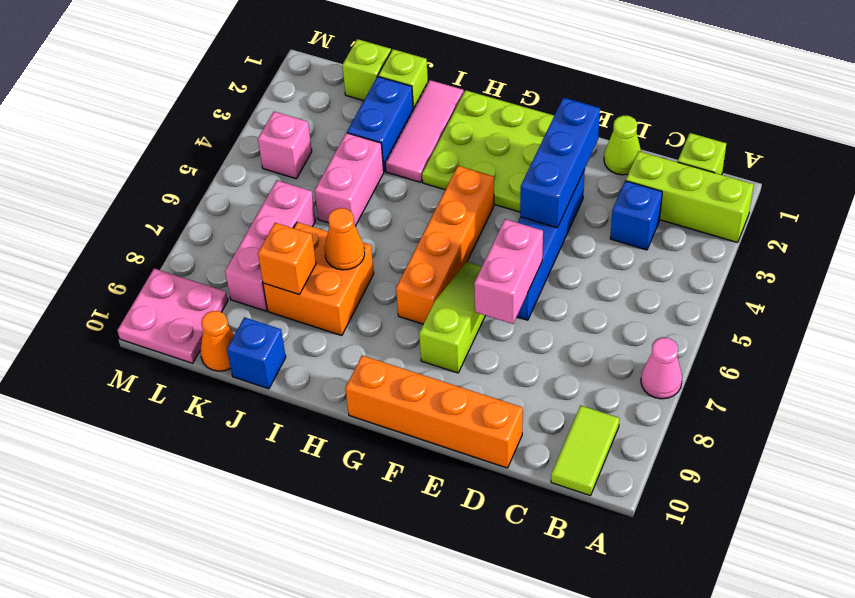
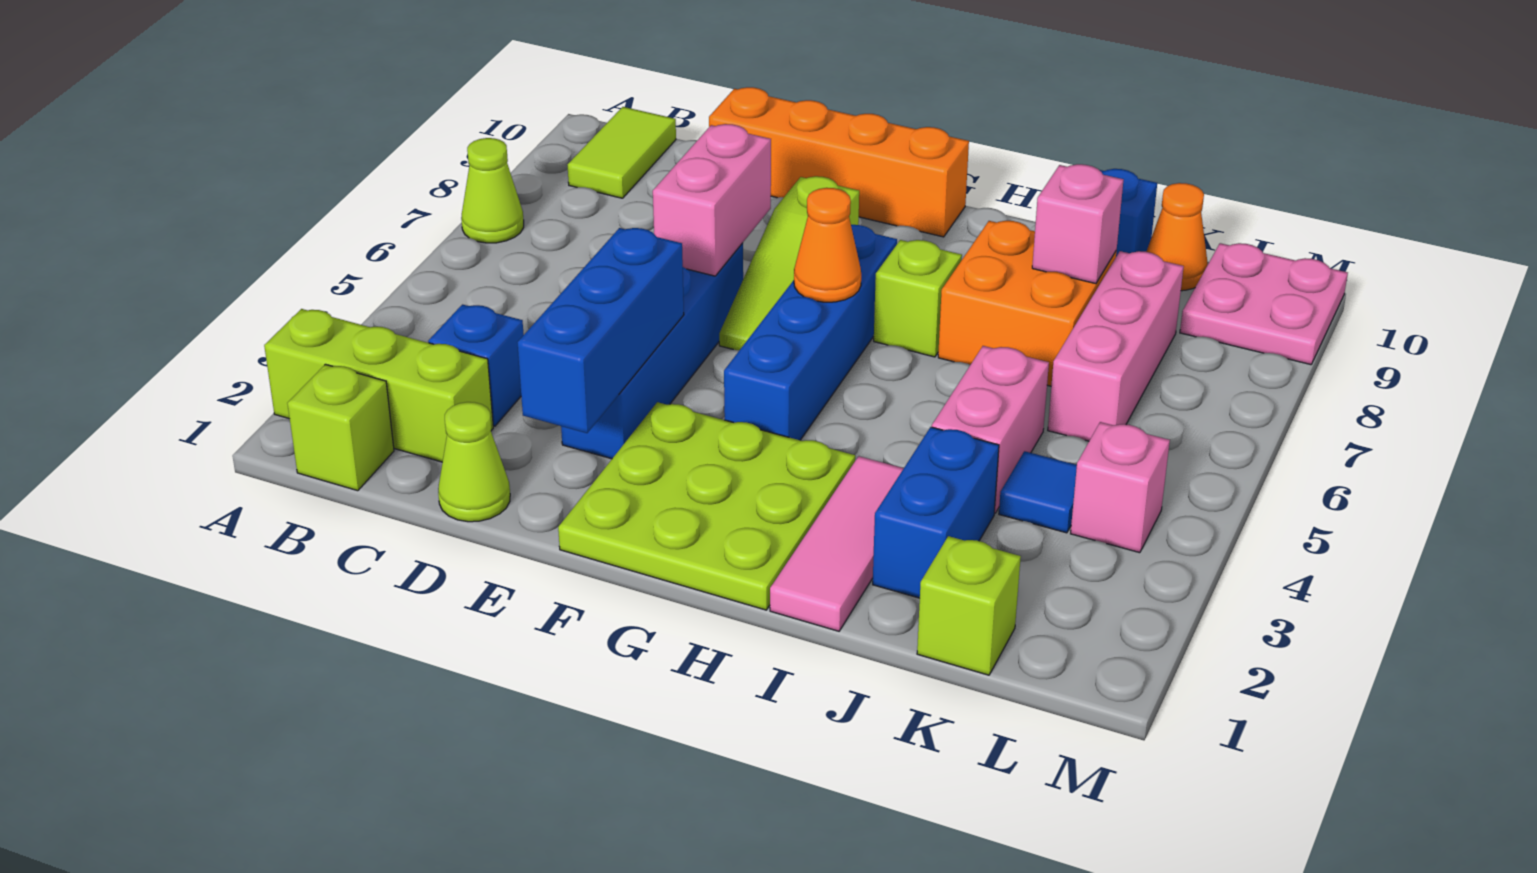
pink 1x1 cone [641,338,682,399] -> lime 1x1 cone [461,138,524,243]
orange 1x4 brick [396,166,494,324] -> blue 1x4 brick [724,225,897,440]
orange 1x1 cone [325,208,365,270] -> orange 1x1 cone moved to [794,188,861,302]
lime 1x1 brick [378,49,428,110] -> lime 1x1 brick moved to [874,240,962,357]
orange 1x1 brick [258,223,316,294] -> pink 1x1 brick [1032,164,1123,284]
none -> blue 1x1 tile [999,451,1077,533]

